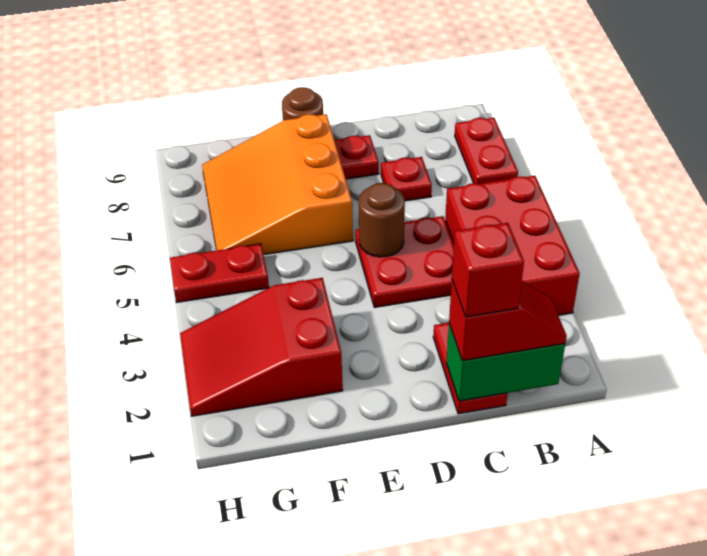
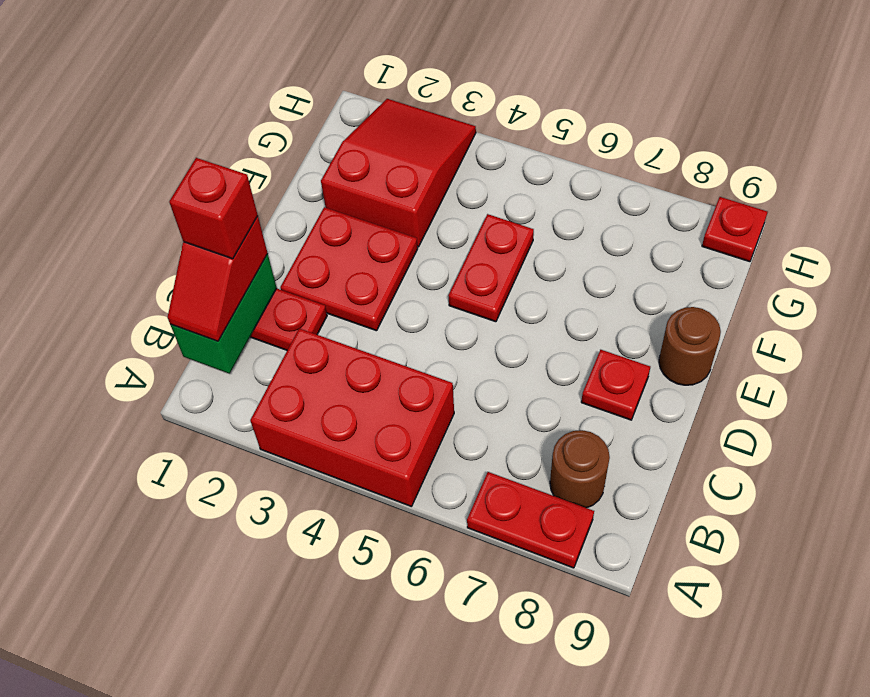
red 2x2 plate [355,216,454,307] -> red 2x2 plate moved to [280,207,418,331]
red 1x1 plate [381,157,432,201] -> red 1x1 plate moved to [702,197,768,262]
brown 1x1 round brick [359,183,405,257] -> brown 1x1 round brick moved to [550,430,610,508]
orange 3x3 slope [202,114,353,255] -> none
red 1x2 plate [170,244,269,302] -> red 1x2 plate moved to [448,214,534,322]

